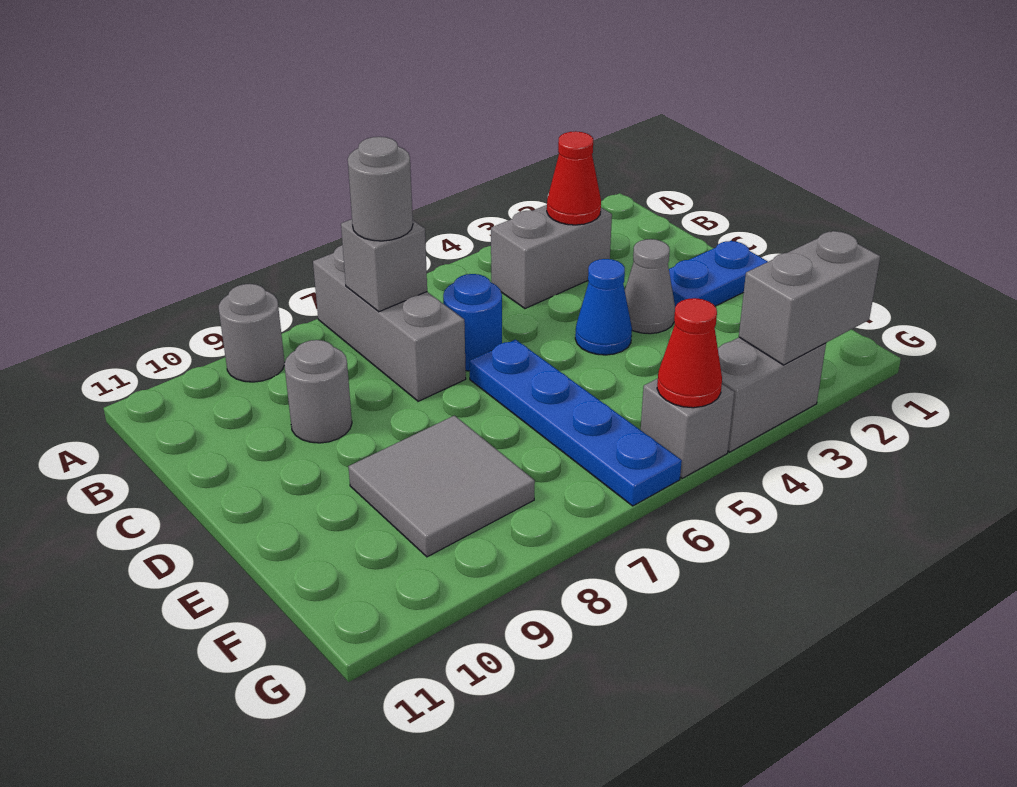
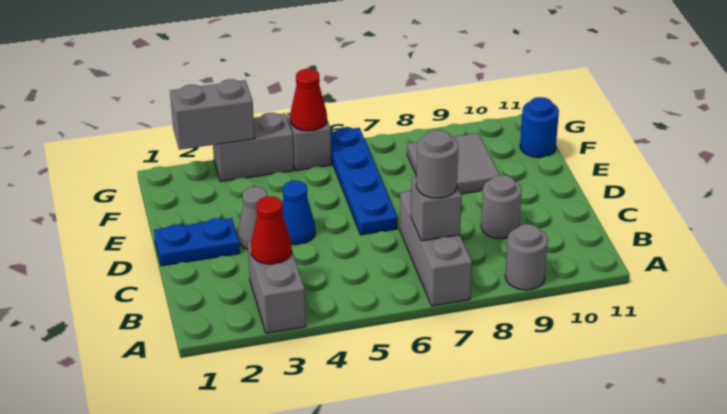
grey 1x2 brick [491,205,612,309] -> grey 1x2 brick turned to [248,242,306,333]
blue 1x1 round brick [443,274,502,371] -> blue 1x1 round brick moved to [520,97,559,158]

